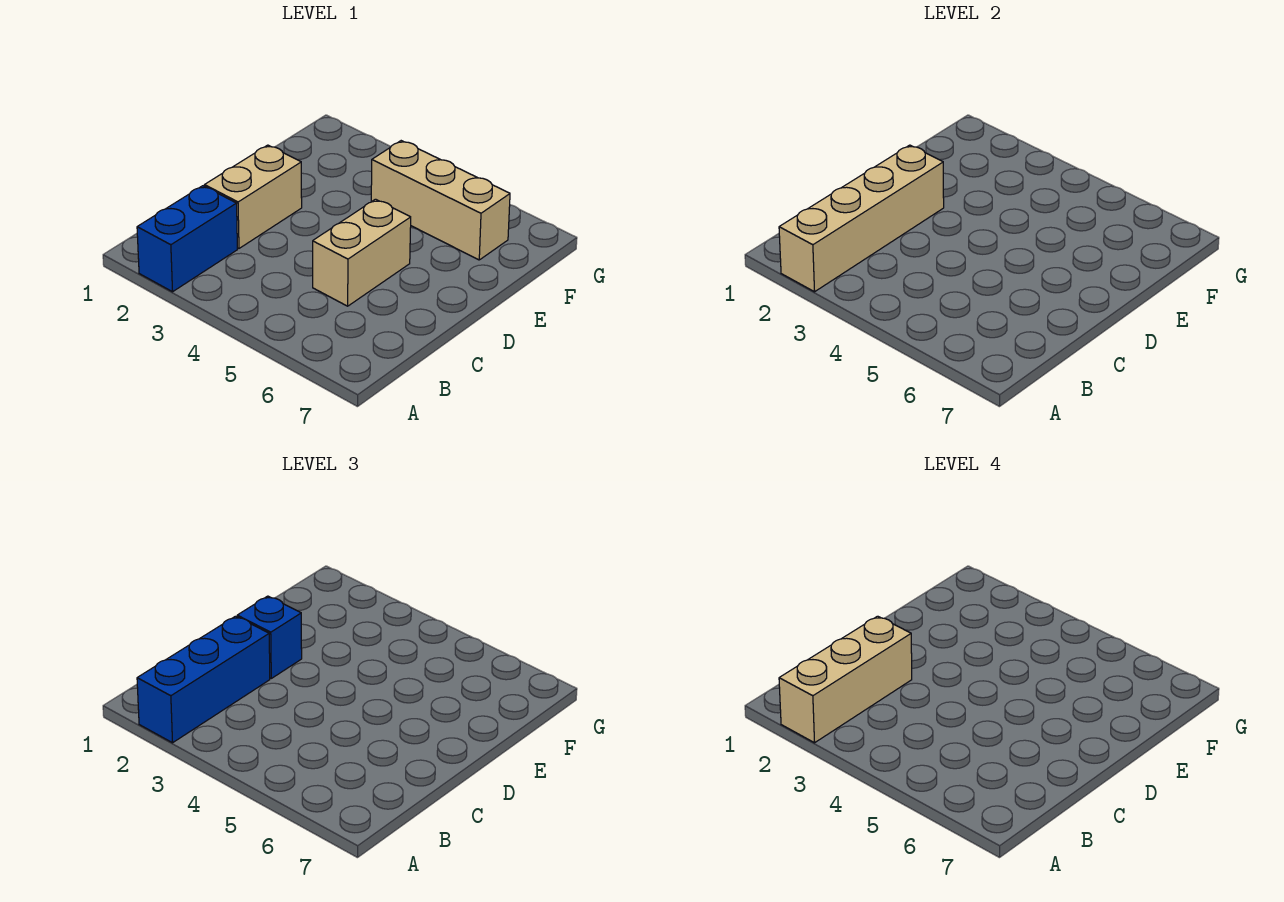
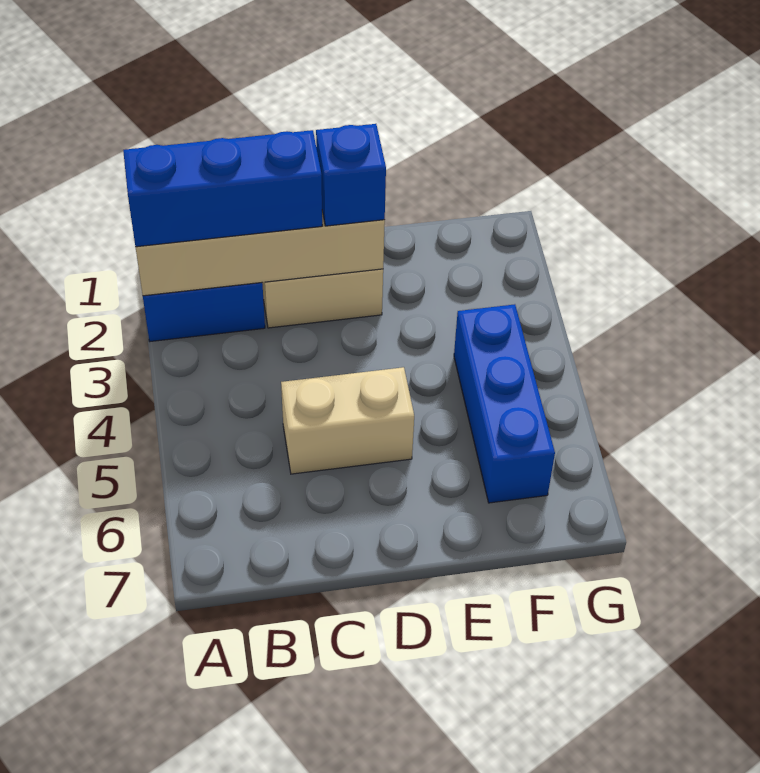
tan 1x3 brick [779,616,912,743] -> none
tan 1x3 brick [371,141,510,260] -> blue 1x3 brick [454,304,555,503]

